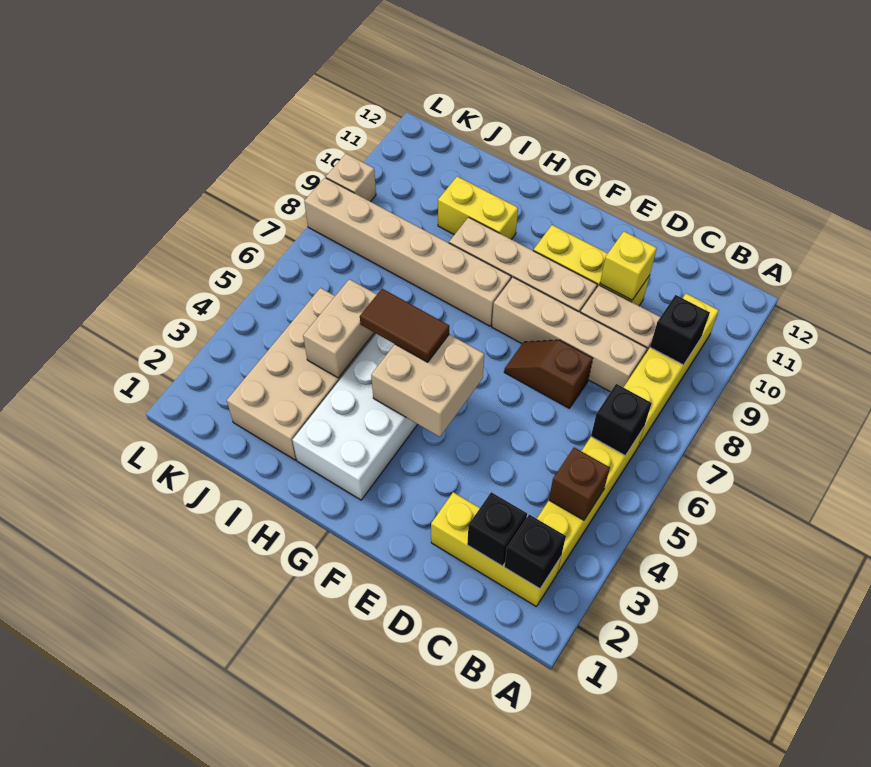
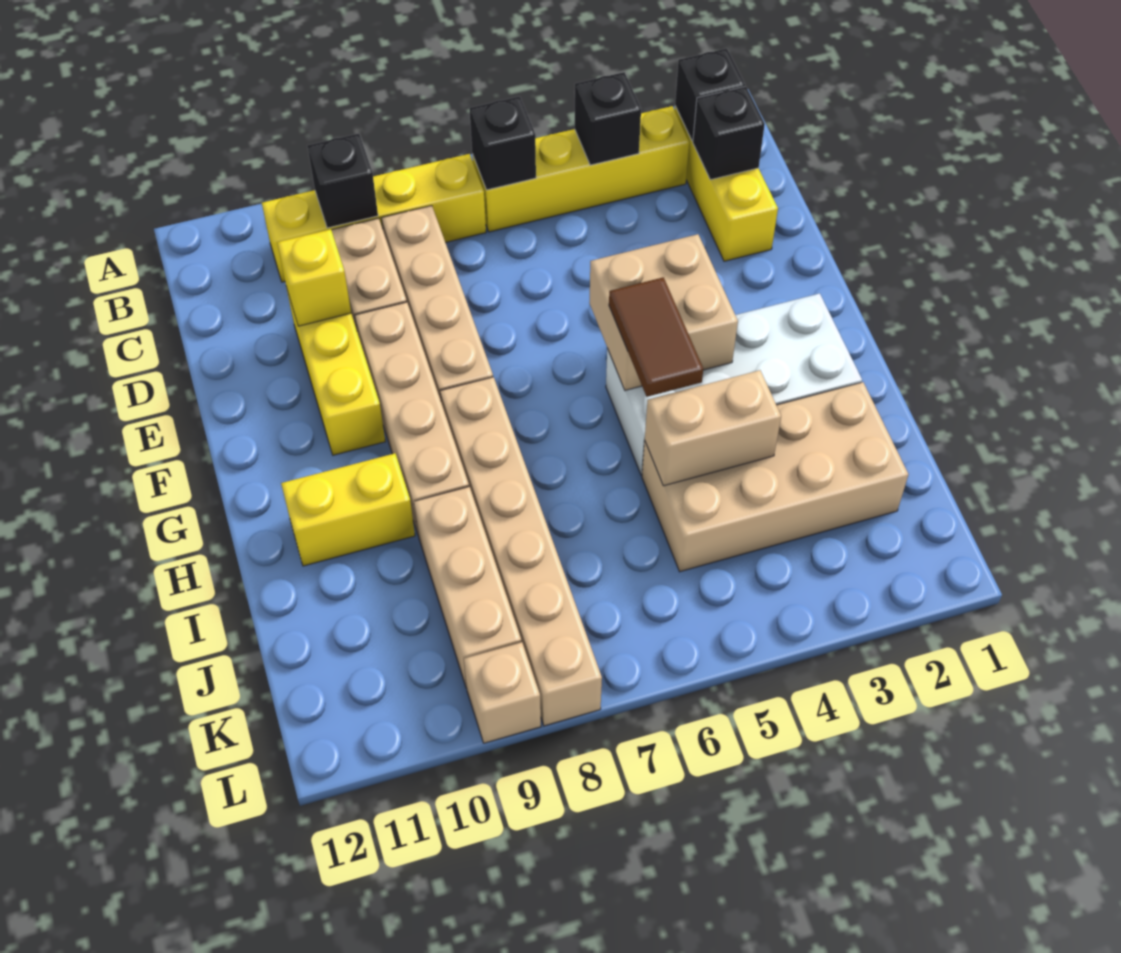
brown 1x1 brick [549,447,610,520] -> black 1x1 brick [575,72,641,165]
brown 1x2 slope [504,340,593,408] -> none
yellow 1x2 brick [438,177,518,239] -> yellow 1x2 brick turned to [281,453,415,566]
none -> tan 1x3 brick [414,487,521,688]

